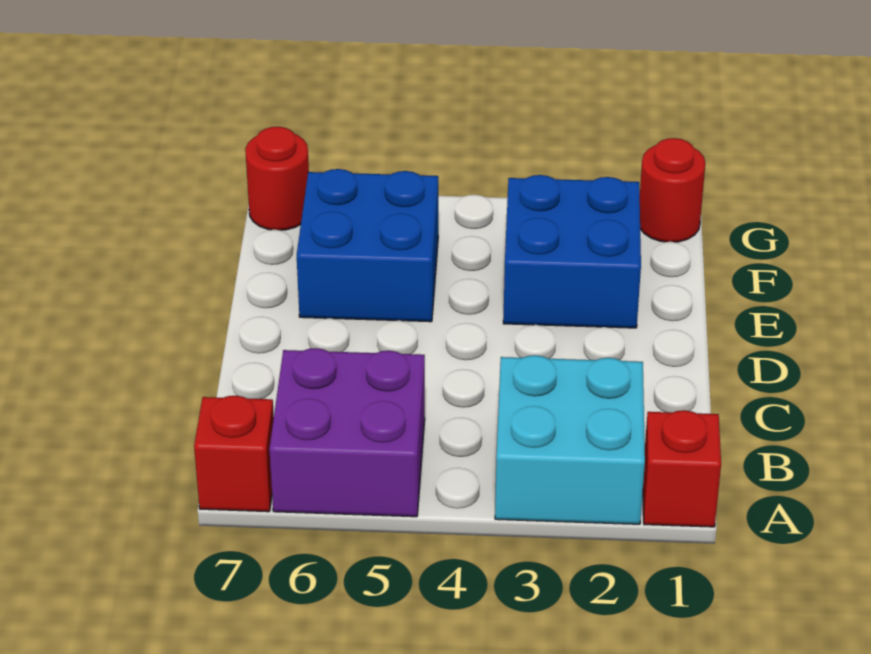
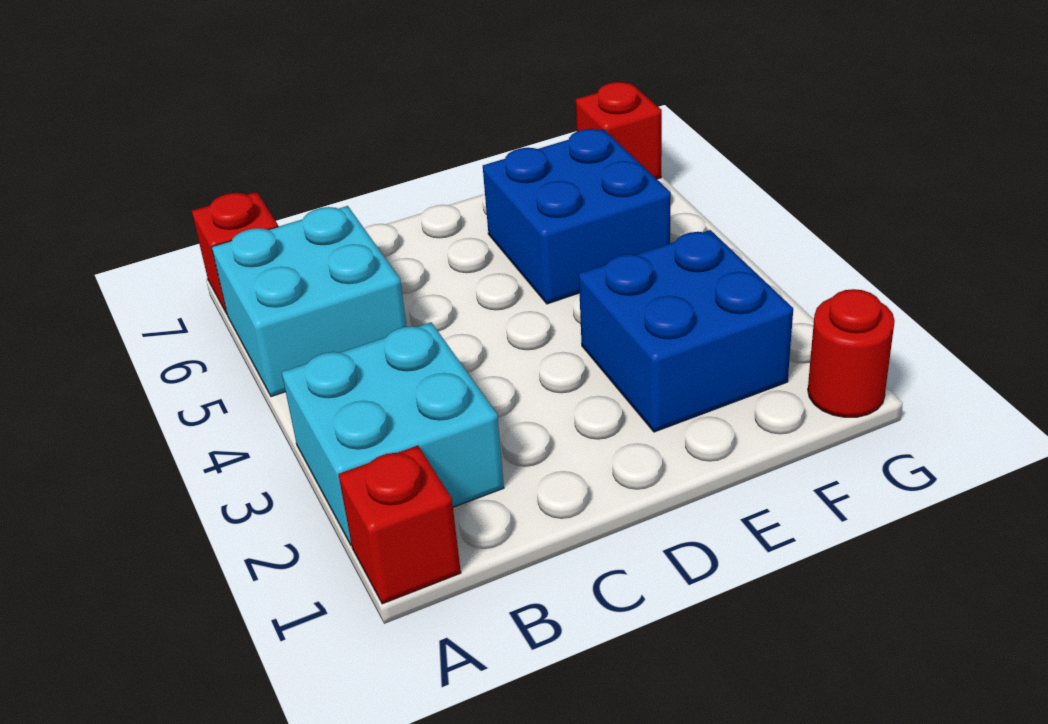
purple 2x2 brick [269,348,425,517] -> cyan 2x2 brick [212,206,407,397]
red 1x1 round brick [245,127,309,230] -> red 1x1 brick [576,82,662,179]

